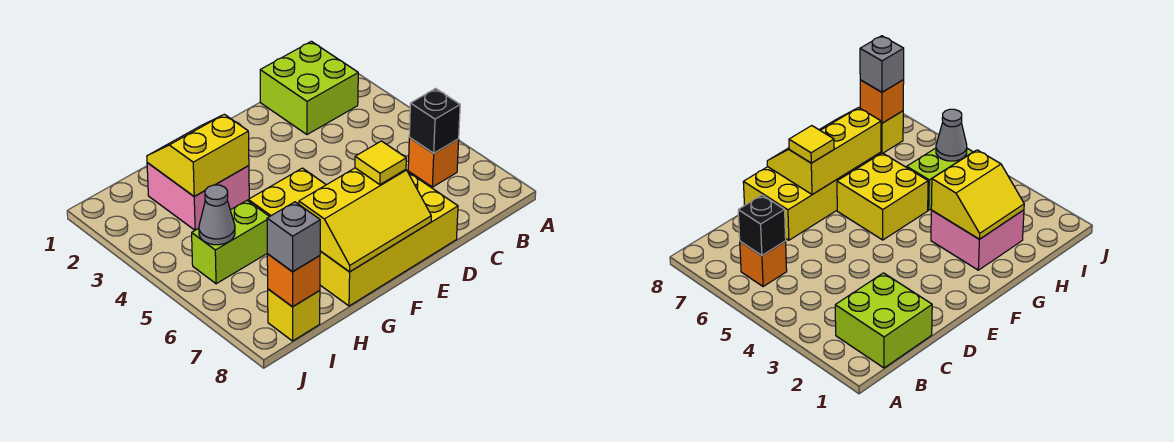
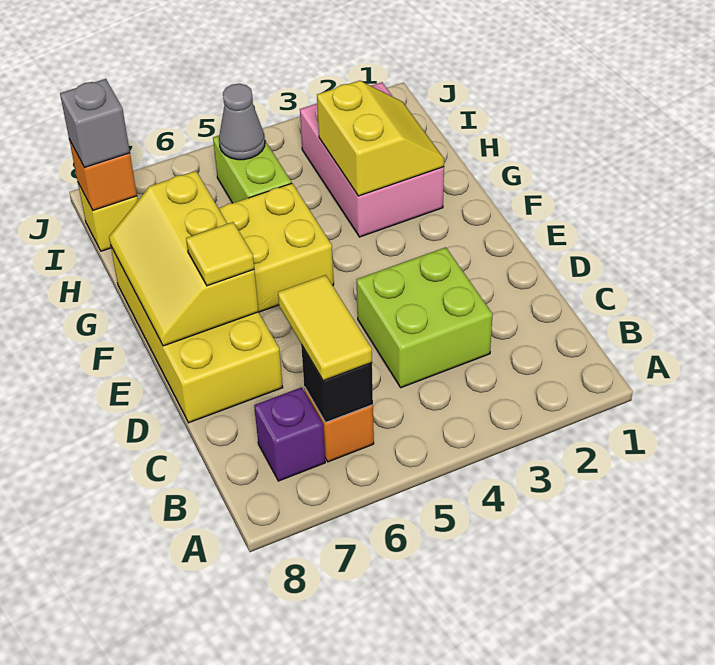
lime 2x2 brick [260,41,358,135] -> lime 2x2 brick moved to [357,247,493,388]
none -> yellow 1x2 tile [278,275,372,381]
none -> purple 1x1 brick [254,387,325,481]
pink 2x2 brick [147,163,249,230] -> pink 2x3 brick [300,82,444,237]

